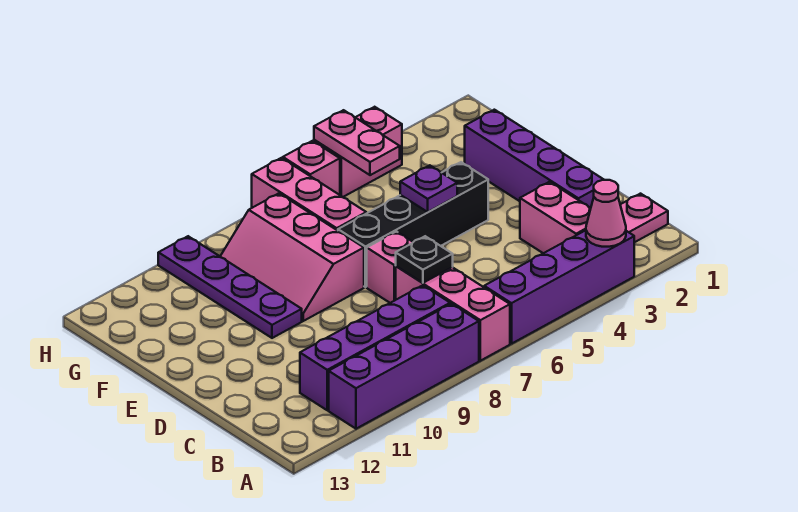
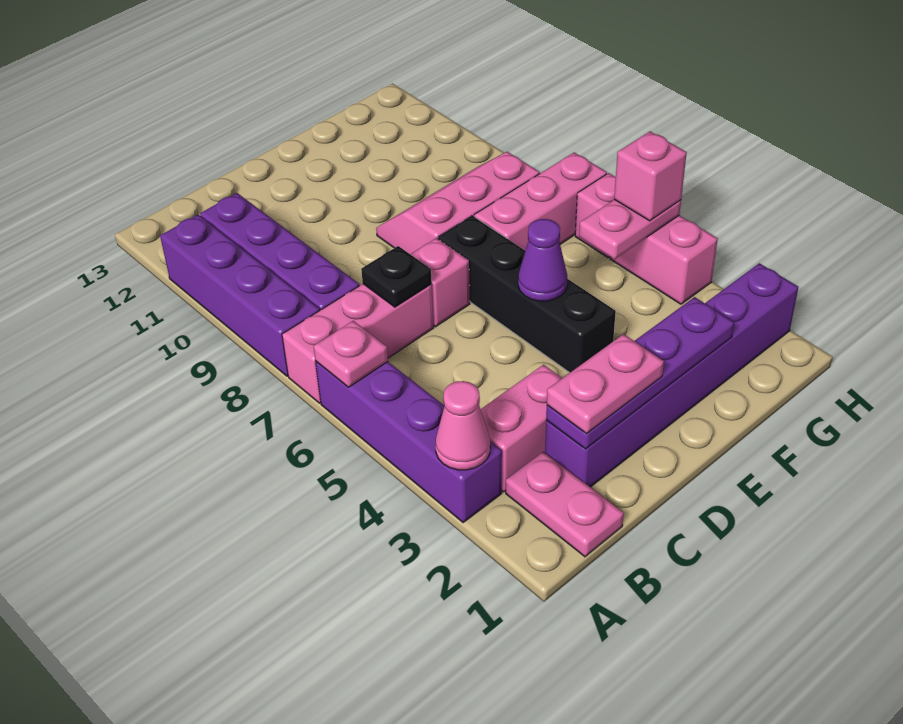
none -> pink 1x1 plate [314,321,388,387]
purple 1x4 brick [465,110,604,208] -> purple 1x6 brick [545,263,798,487]
none -> pink 1x2 plate [547,334,664,434]
purple 1x1 plate [400,165,457,212] -> purple 1x1 cone [518,219,567,301]
purple 1x4 plate [158,236,302,338] -> purple 1x4 plate moved to [546,297,734,449]
none -> pink 1x1 brick [614,132,687,221]

